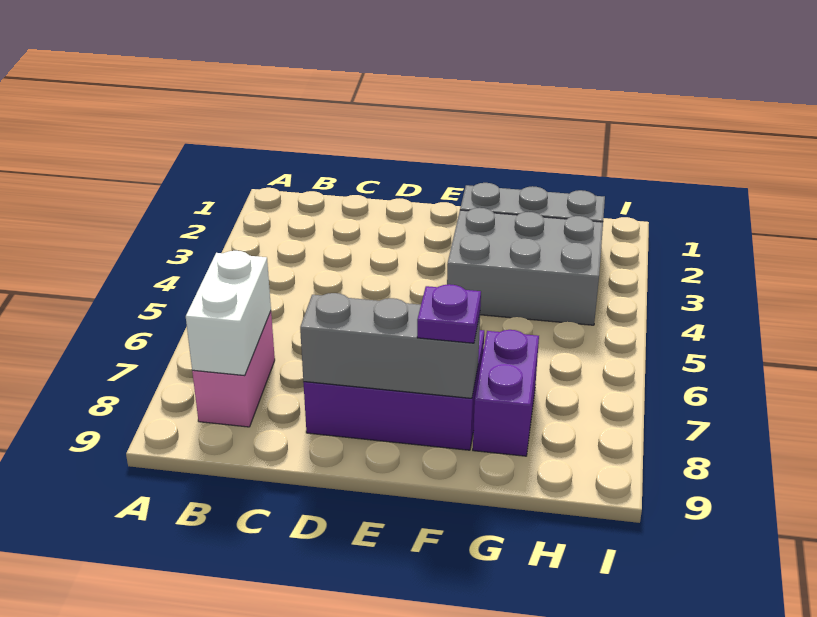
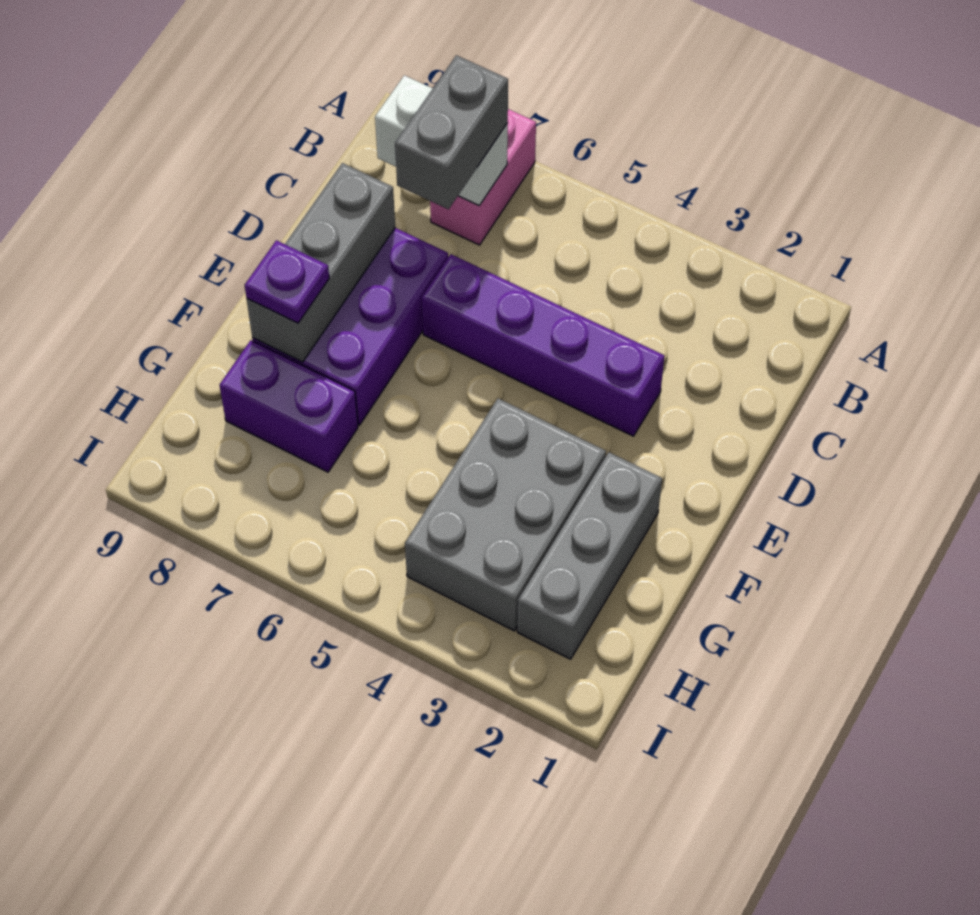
pink 1x2 brick [192,312,275,427] -> pink 1x2 brick turned to [430,109,536,245]
none -> grey 1x2 brick [395,55,508,209]
none -> purple 1x4 brick [422,254,664,436]

